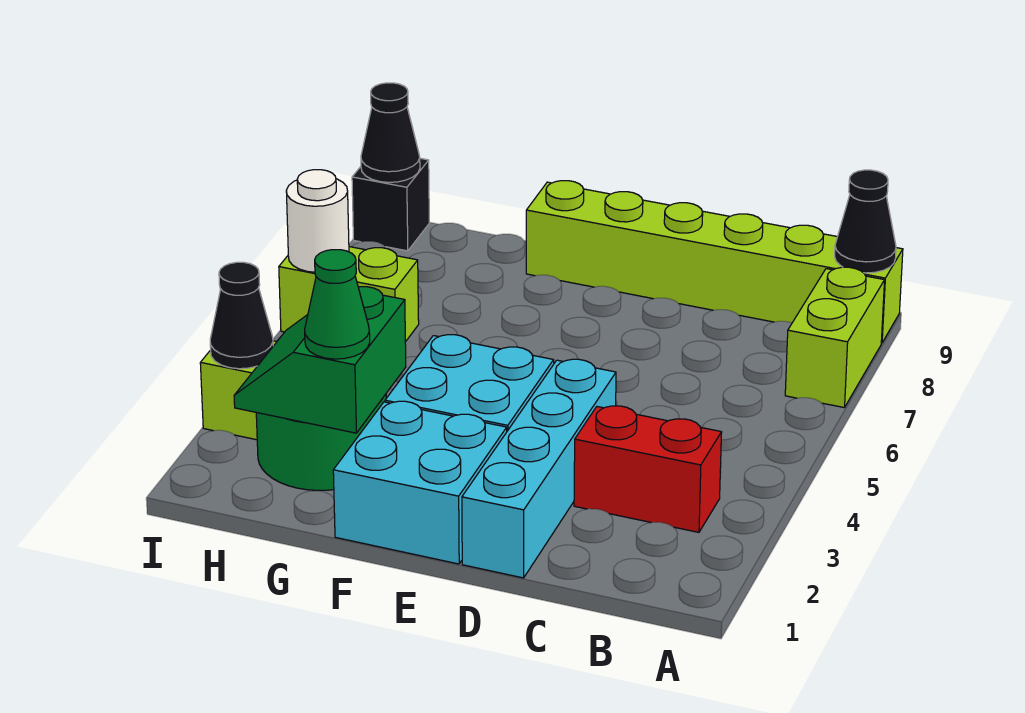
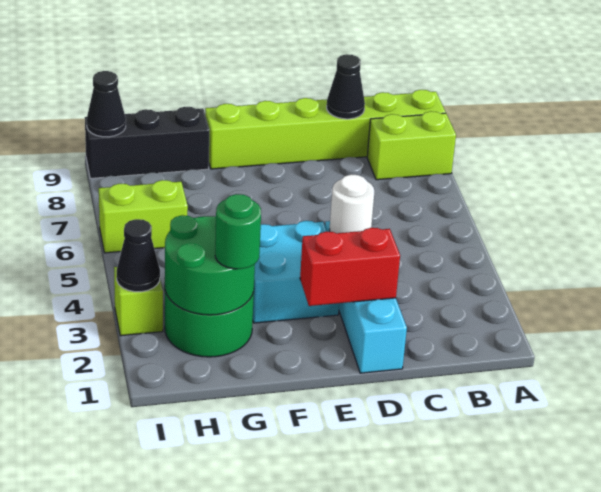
lime 1x2 brick [785,267,885,408] -> lime 1x2 brick turned to [367,111,456,180]
black 1x1 cone [835,170,896,273] -> black 1x1 cone moved to [327,54,365,119]
red 1x2 brick [574,406,722,532] -> red 1x2 brick moved to [300,228,400,306]
cyan 2x2 brick [333,401,507,564] -> none
green 2x2 slope [234,287,406,433] -> green 2x2 round brick [165,215,255,315]
green 1x1 cone [305,250,370,359] -> green 1x1 round brick [215,194,261,269]
white 1x1 round brick [286,170,349,272] -> white 1x1 round brick moved to [329,174,374,233]
black 1x1 brick [352,158,429,251] -> black 1x3 brick [85,107,209,179]

